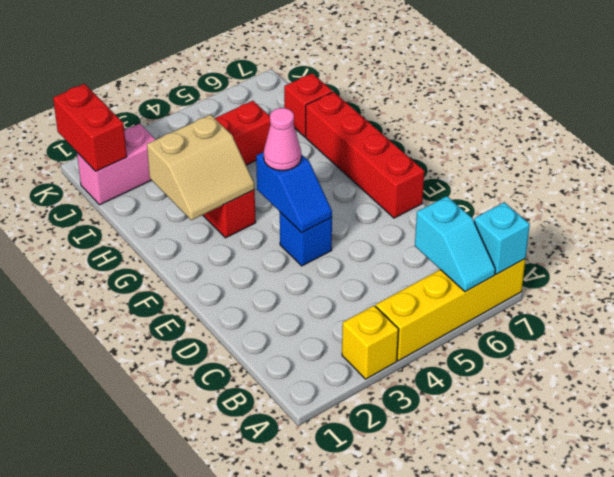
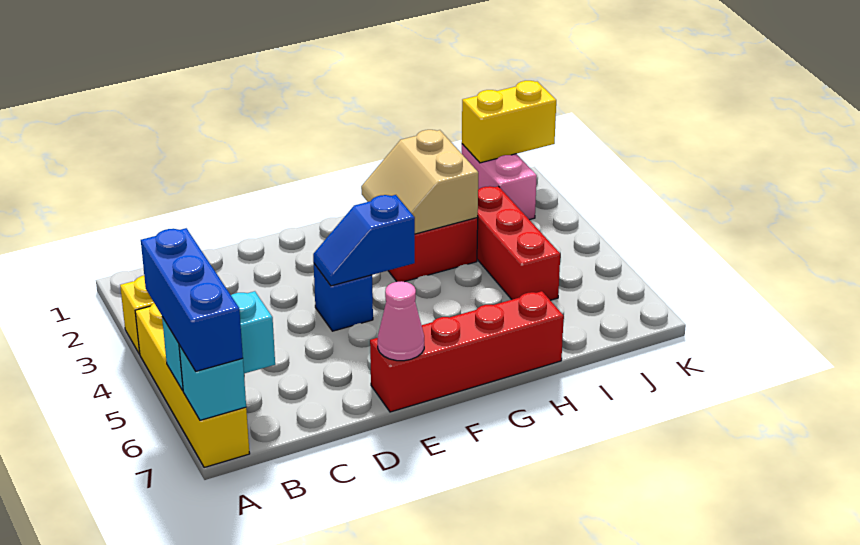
none -> blue 1x3 brick [141,228,243,371]
cyan 1x2 slope [415,196,495,292] -> cyan 1x2 brick [162,291,275,391]
pink 1x1 cone [264,108,301,171] -> pink 1x1 cone moved to [378,281,424,361]
red 1x1 brick [284,73,333,137] -> none
red 1x2 brick [53,84,127,171] -> yellow 1x2 brick [462,81,556,163]

